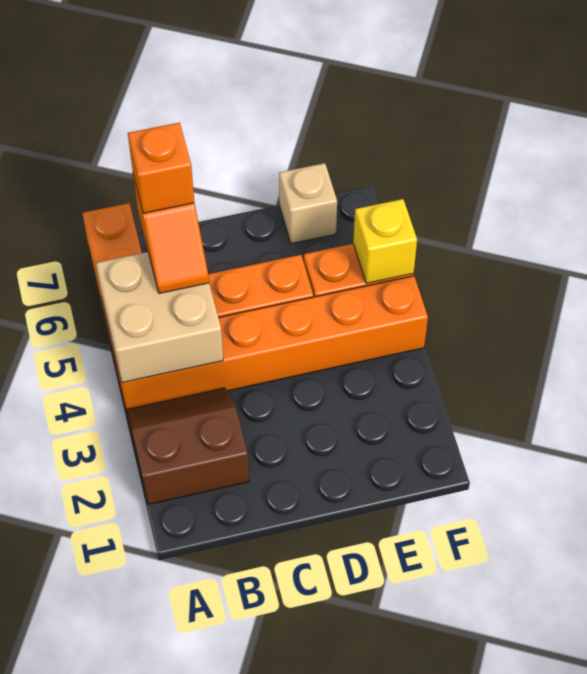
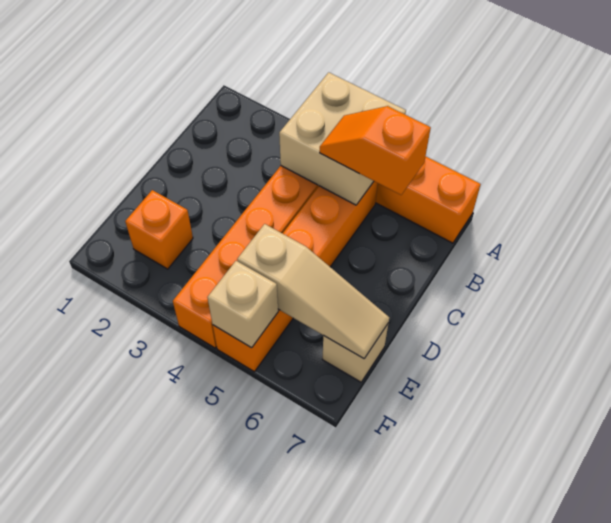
brown 2x2 slope [126,388,249,504] -> none
orange 1x1 brick [128,123,194,213] -> orange 1x1 brick moved to [125,190,193,269]
none -> tan 1x3 slope [237,224,389,359]
yellow 1x1 brick [353,199,417,283] -> tan 1x1 brick [207,261,278,348]

